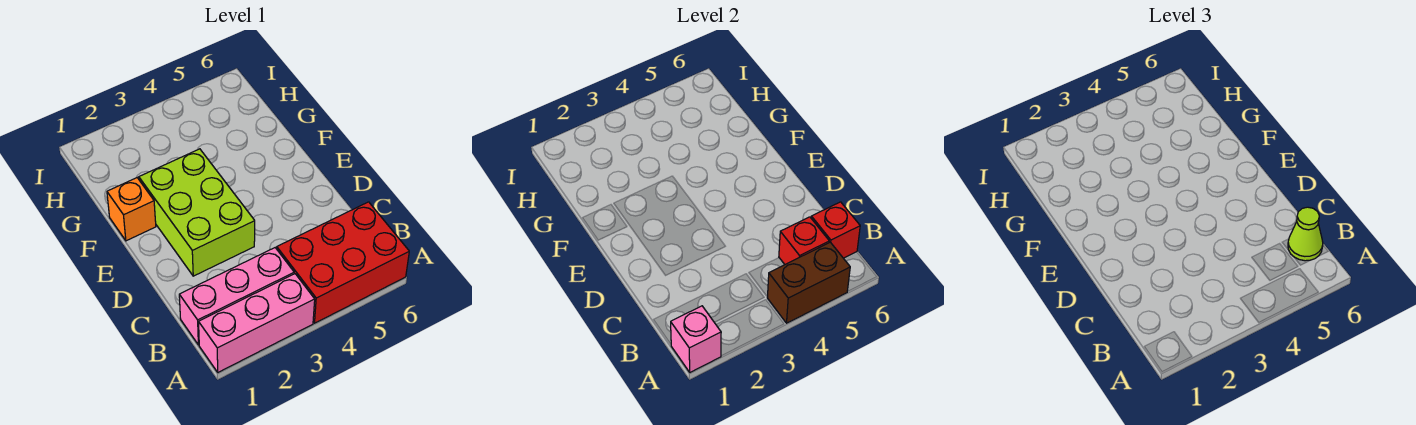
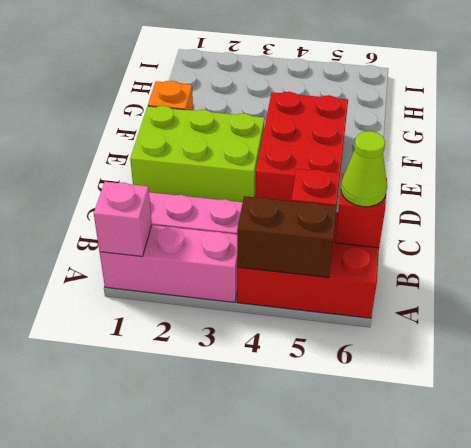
lime 2x3 brick [139,149,255,276] -> lime 2x3 brick turned to [130,106,264,202]
none -> red 2x3 brick [255,92,348,201]

